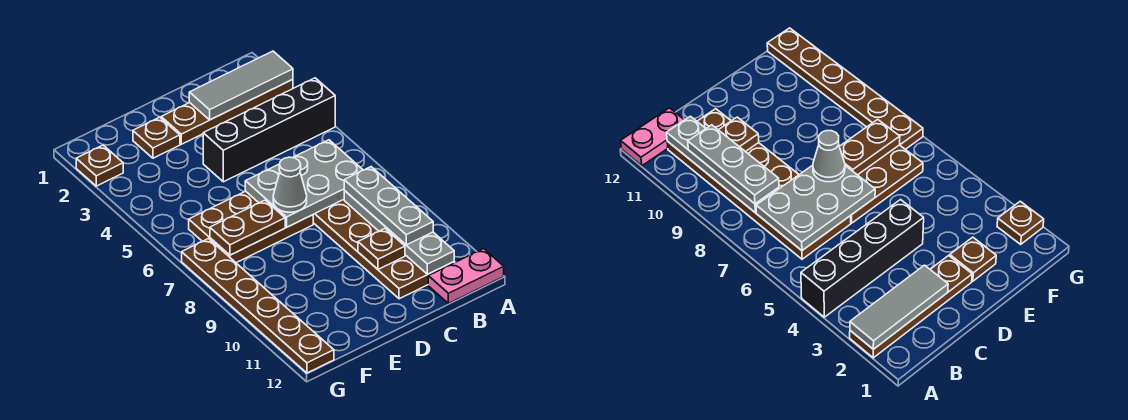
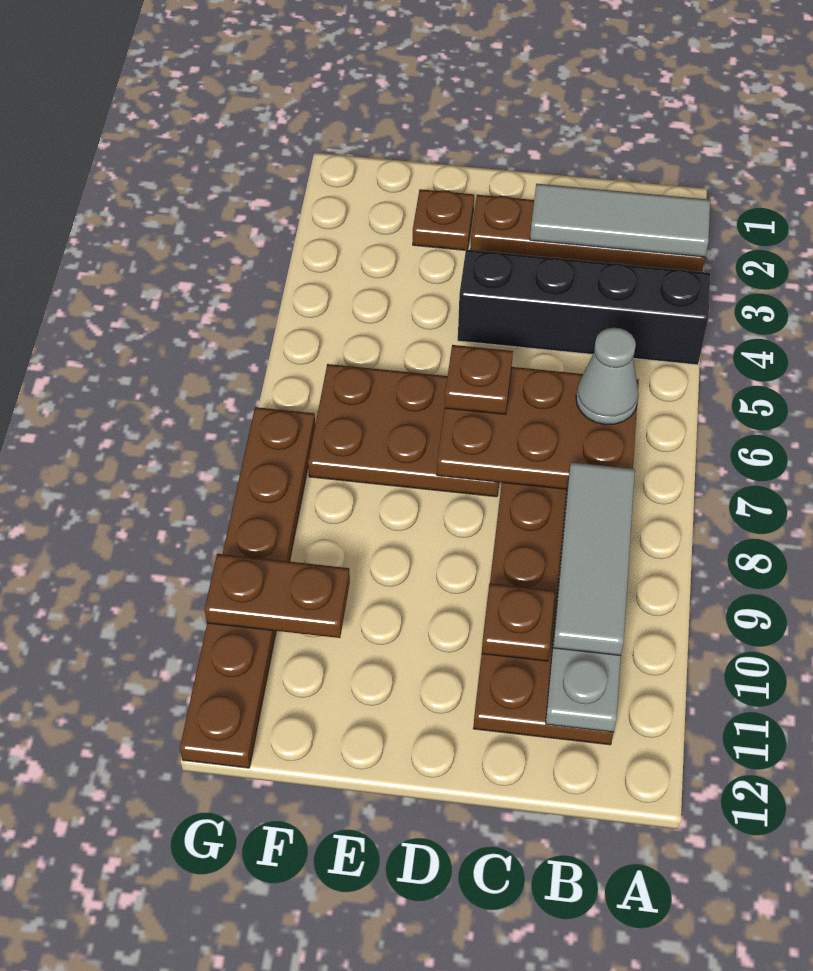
pink 1x2 plate [428,249,504,304] -> none
grey 2x3 plate [245,140,363,227] -> brown 2x3 plate [437,367,639,489]
grey 1x3 plate [344,167,433,245] -> grey 1x3 tile [553,462,635,656]
grey 1x1 cone [273,157,307,212] -> grey 1x1 cone moved to [576,328,639,425]
brown 1x2 plate [210,200,285,255] -> brown 1x2 plate moved to [205,554,350,638]
brown 1x1 plate [76,145,123,186] -> brown 1x1 plate moved to [445,345,513,414]

